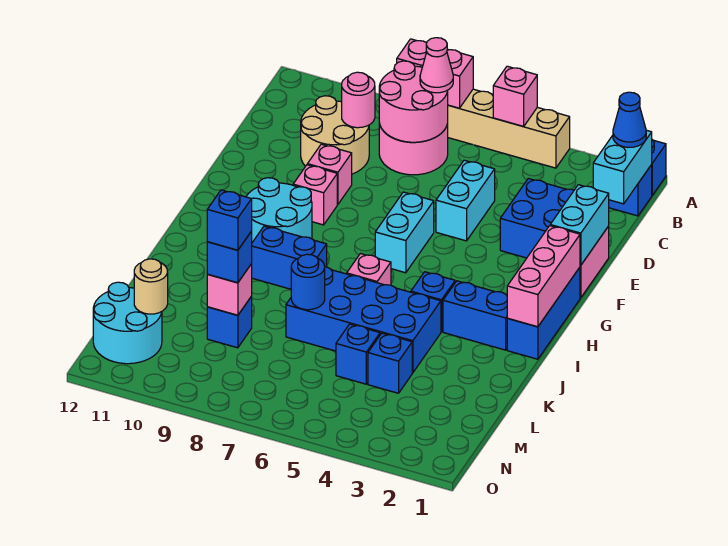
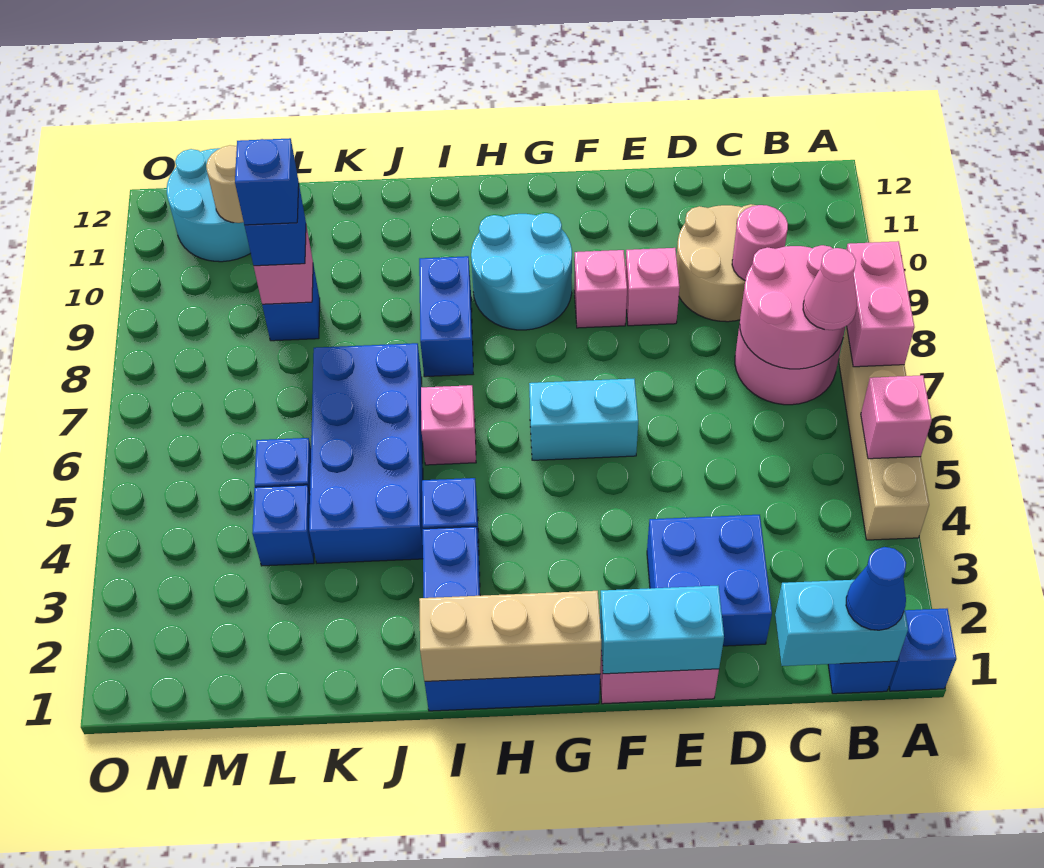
cyan 1x2 brick [436,160,495,241] -> none
pink 1x3 brick [507,226,580,327] -> tan 1x3 brick [419,591,601,681]
blue 1x1 round brick [291,254,325,310] -> none

